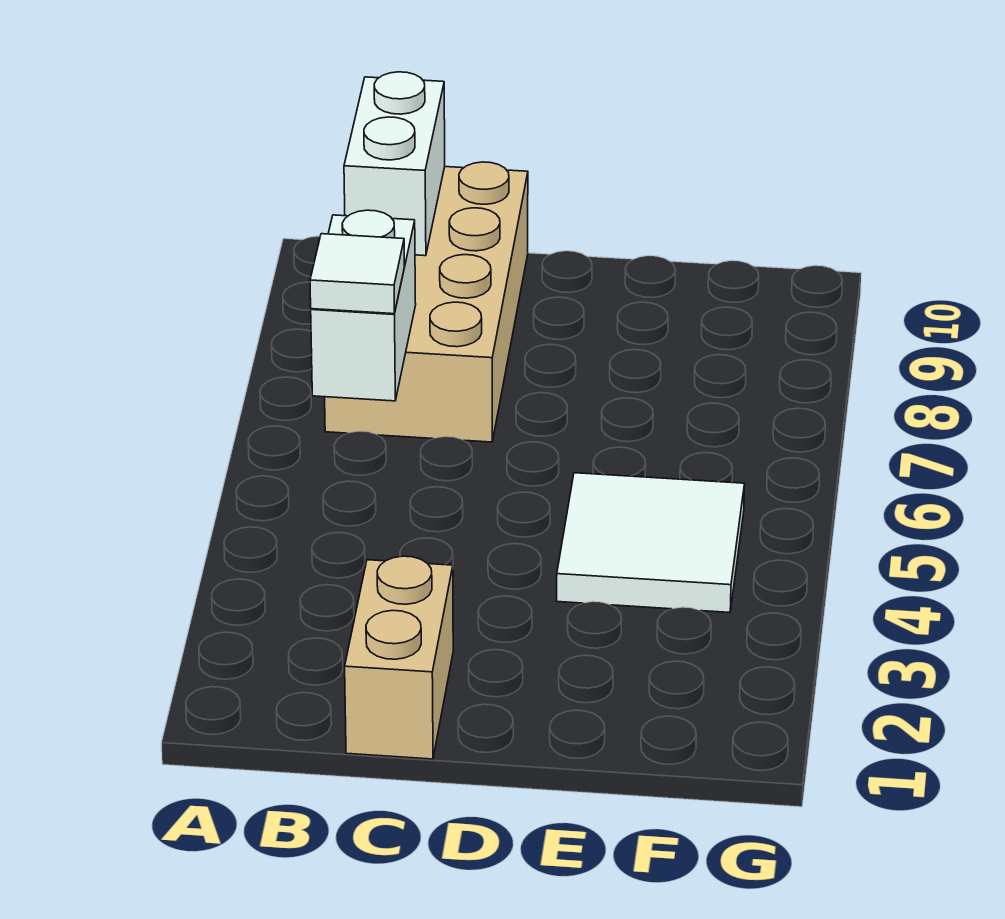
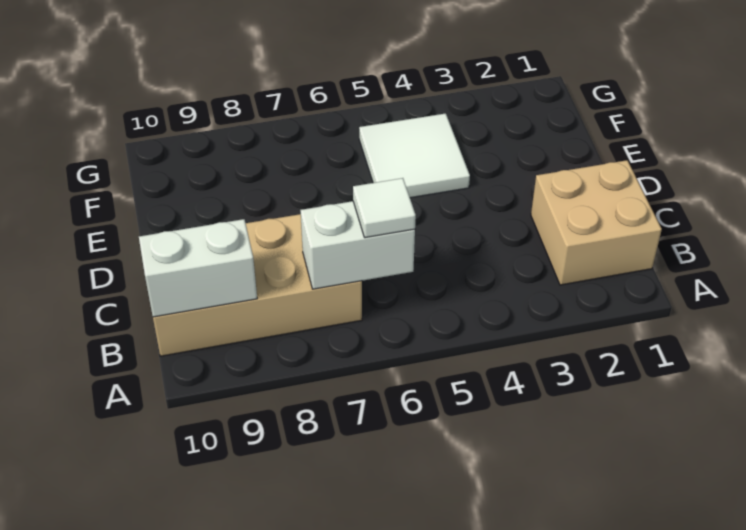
tan 1x2 brick [345,556,453,759] -> tan 2x2 brick [531,160,662,285]

